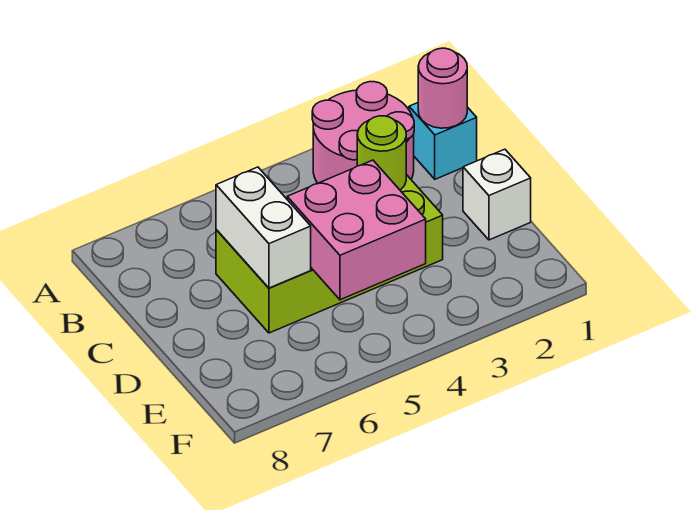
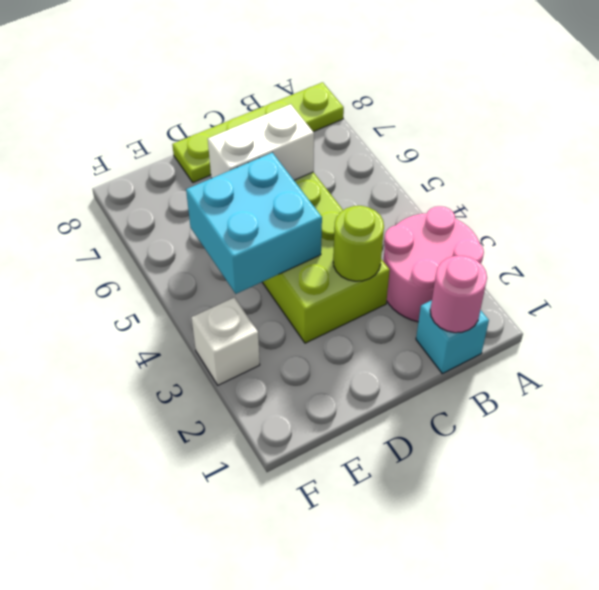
none -> lime 1x4 plate [172,82,344,182]
white 1x1 brick [463,149,531,240] -> white 1x1 brick moved to [192,297,260,385]
pink 2x2 brick [287,160,426,300] -> cyan 2x2 brick [186,153,322,294]

